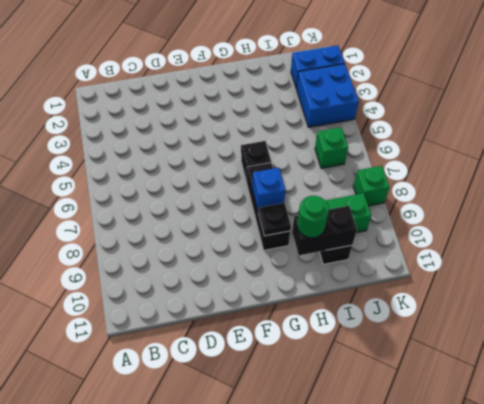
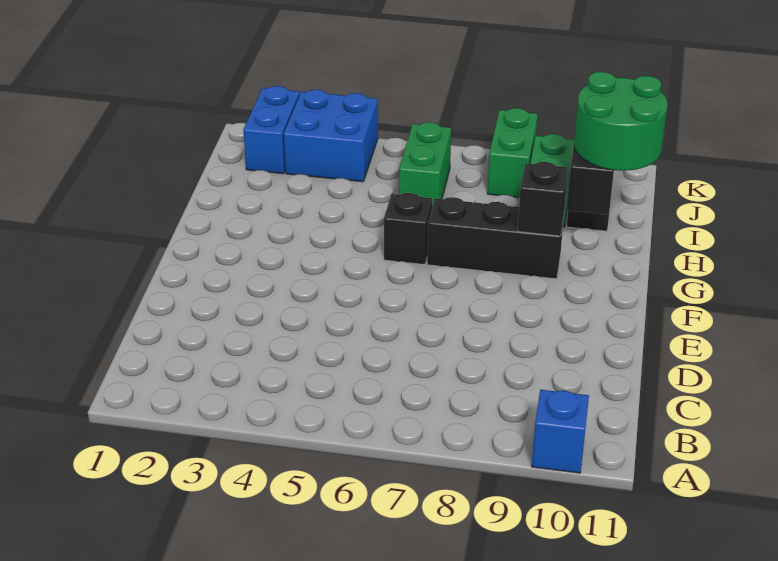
blue 1x1 brick [252,168,285,211] -> blue 1x1 brick moved to [532,390,589,473]
black 1x1 plate [258,203,291,236] -> black 1x1 brick [518,162,568,236]
green 1x1 round brick [297,196,329,238] -> green 2x2 round brick [574,72,668,171]
green 1x1 brick [315,127,348,168] -> green 1x2 brick [399,122,451,206]
green 1x1 brick [353,166,389,206] -> green 1x2 brick [487,108,538,198]

